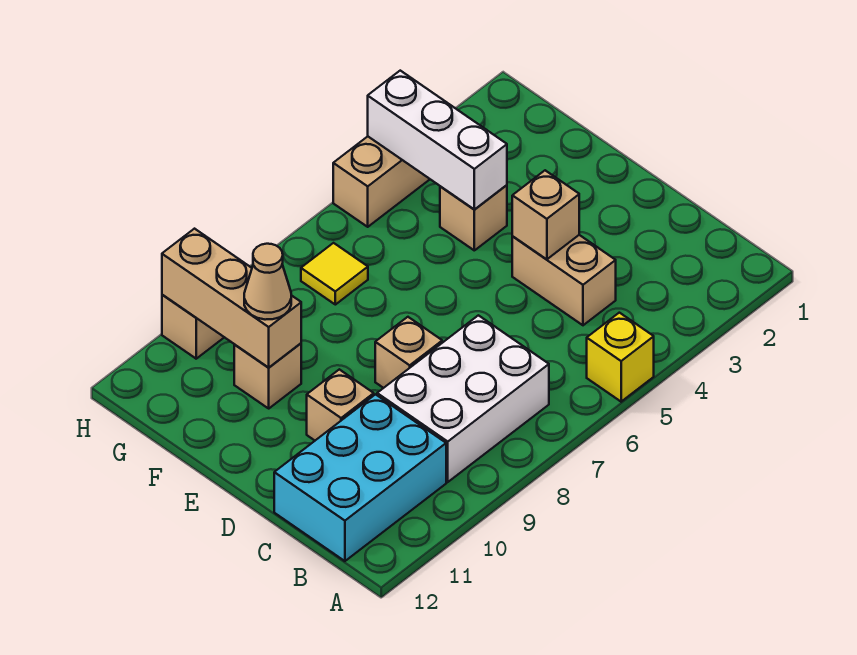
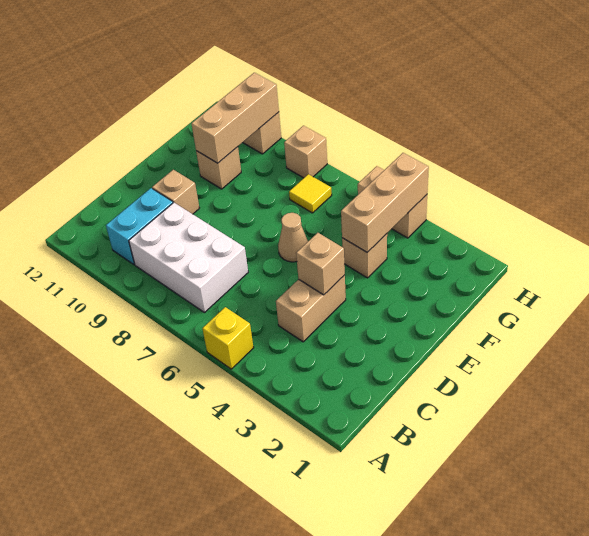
cyan 2x3 brick [274,394,446,561] -> cyan 1x2 brick [106,188,173,264]
tan 1x1 brick [375,317,442,388] -> tan 1x1 brick moved to [284,126,327,178]
white 1x3 brick [368,71,507,209] -> tan 1x3 brick [341,153,429,252]
tan 1x1 cone [244,244,291,320] -> tan 1x1 cone moved to [278,213,308,262]

